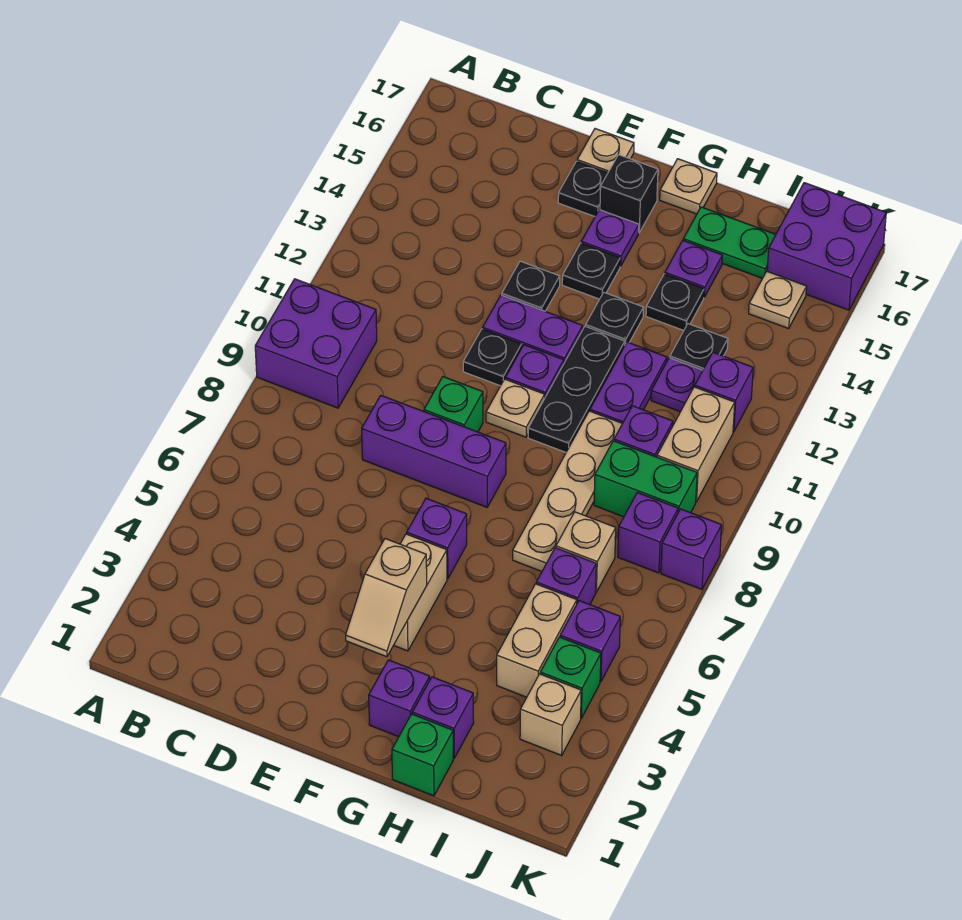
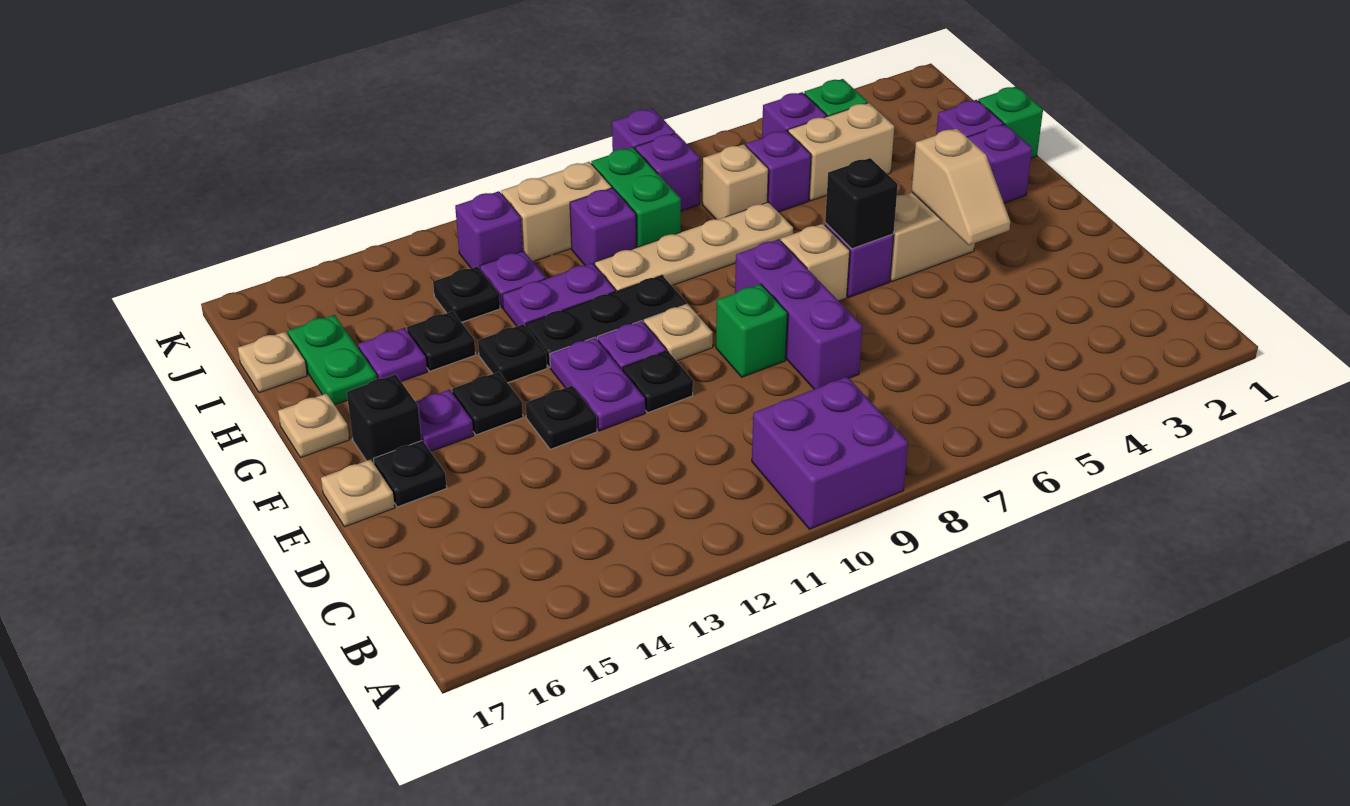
tan 1x2 slope [346,539,427,657] -> tan 1x2 slope turned to [912,128,1010,245]
none -> black 1x1 brick [825,158,898,249]
tan 1x1 brick [520,674,581,755] -> tan 1x1 brick moved to [781,224,850,301]
tan 1x1 plate [749,272,807,328] -> tan 1x1 plate moved to [238,332,307,393]
purple 2x2 brick [767,183,886,310] -> none

